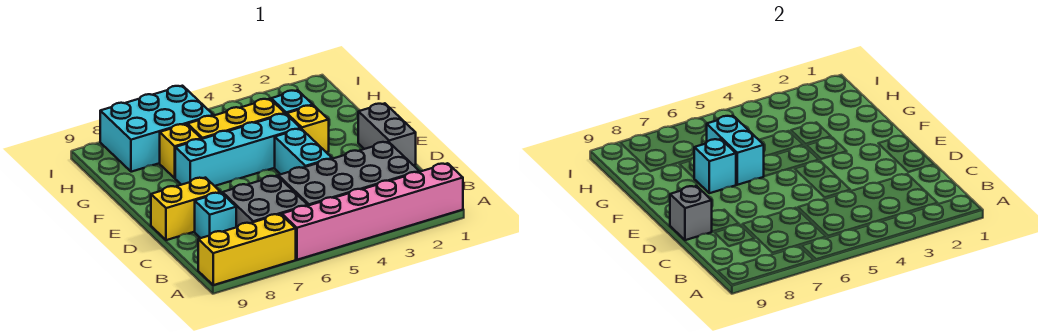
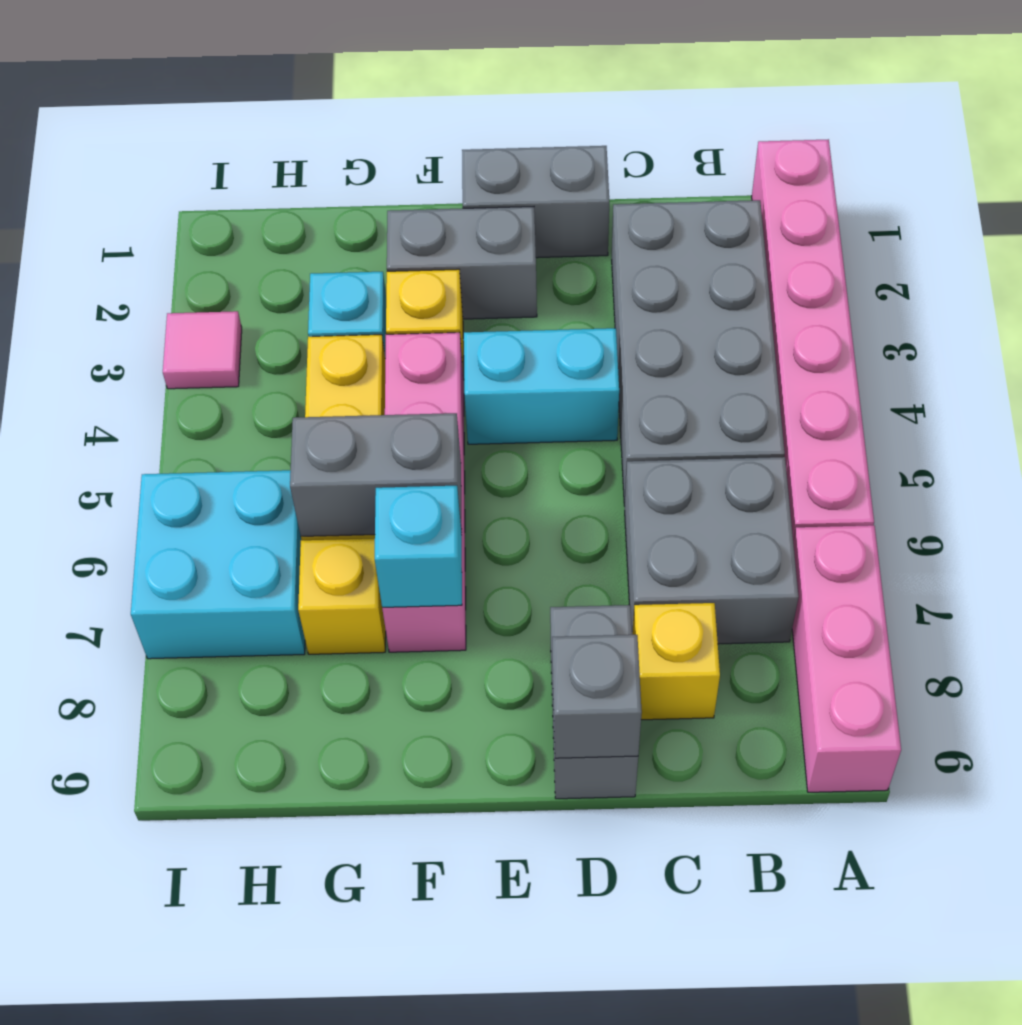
yellow 1x3 brick [198,214,296,285] -> pink 1x3 brick [792,525,901,792]
cyan 1x1 brick [195,193,236,238] -> yellow 1x1 brick [633,603,720,720]
yellow 1x2 brick [151,178,220,240] -> grey 1x2 brick [550,605,638,799]
none -> grey 1x2 brick [387,207,537,319]
cyan 1x4 brick [175,114,301,186] -> pink 1x4 brick [382,332,466,652]
cyan 1x2 brick [707,116,764,185] -> grey 1x2 brick [290,413,462,536]
cyan 2x3 brick [100,86,213,172] -> cyan 2x2 brick [131,470,305,659]
none -> pink 1x1 tile [163,311,242,389]

